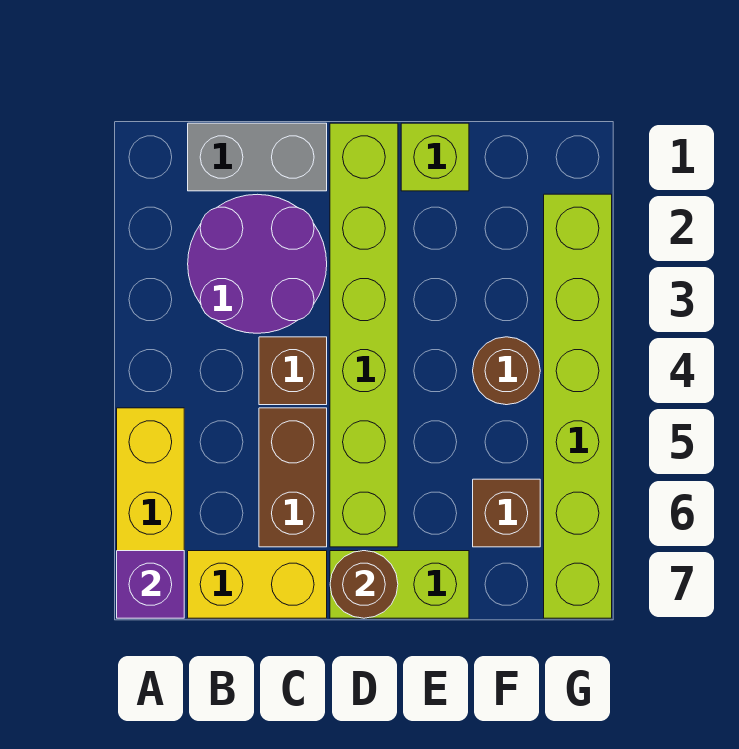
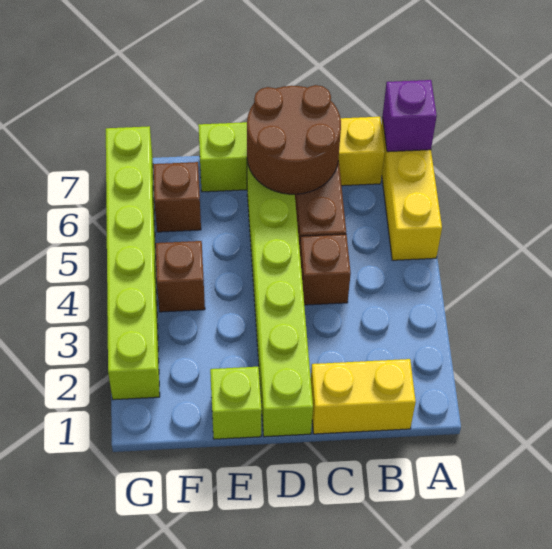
grey 1x2 brick [188,123,327,191] -> yellow 1x2 brick [311,359,416,434]
purple 2x2 round brick [188,194,327,333] -> none
brown 1x1 round brick [330,551,398,618] -> brown 2x2 round brick [247,85,341,194]
brown 1x1 round brick [473,337,540,405] -> brown 1x1 brick [156,241,205,312]

